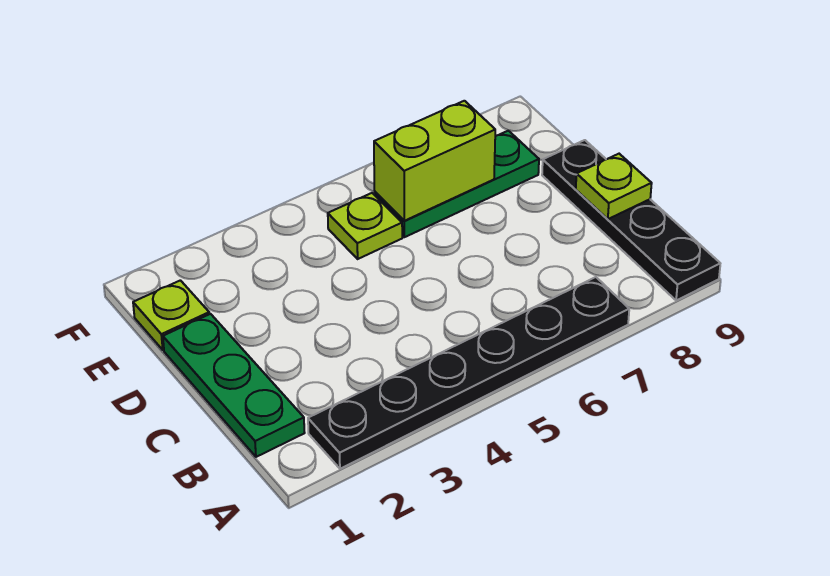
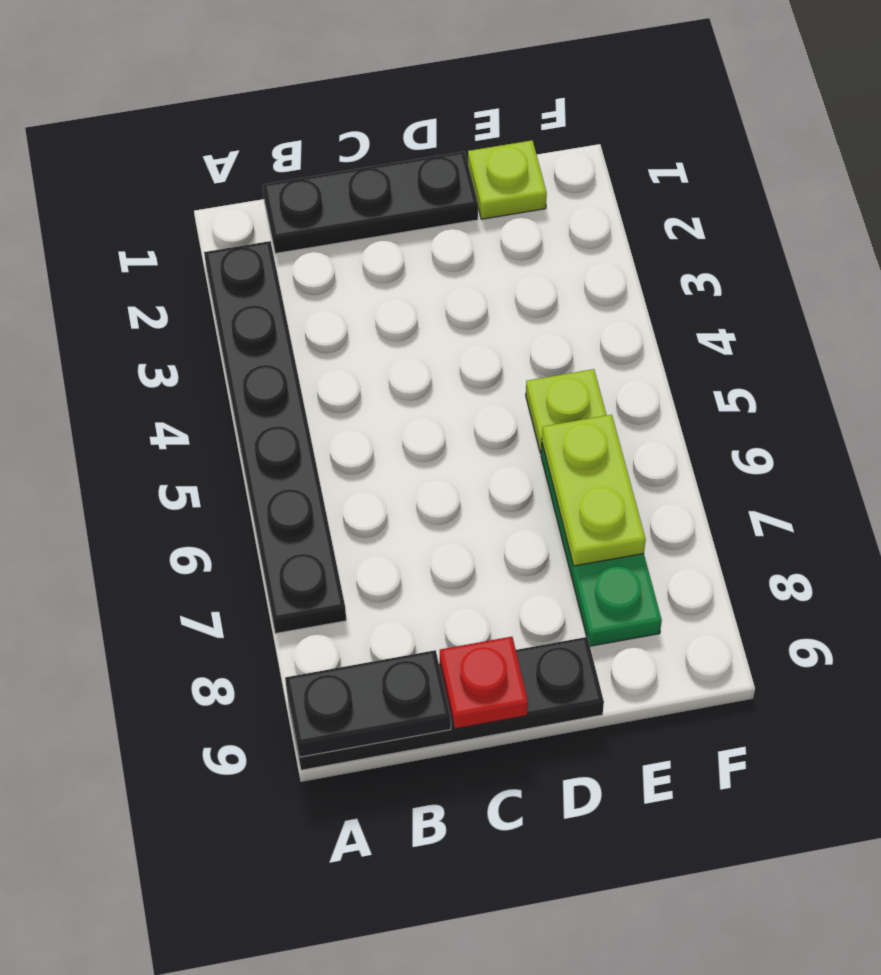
none -> black 1x2 plate [285,650,451,757]
green 1x3 plate [163,314,305,457] -> black 1x3 plate [263,151,478,254]
lime 1x1 plate [576,154,652,219] -> red 1x1 plate [440,637,528,729]
lime 1x2 brick [374,101,495,221] -> lime 1x2 plate [542,415,646,566]

